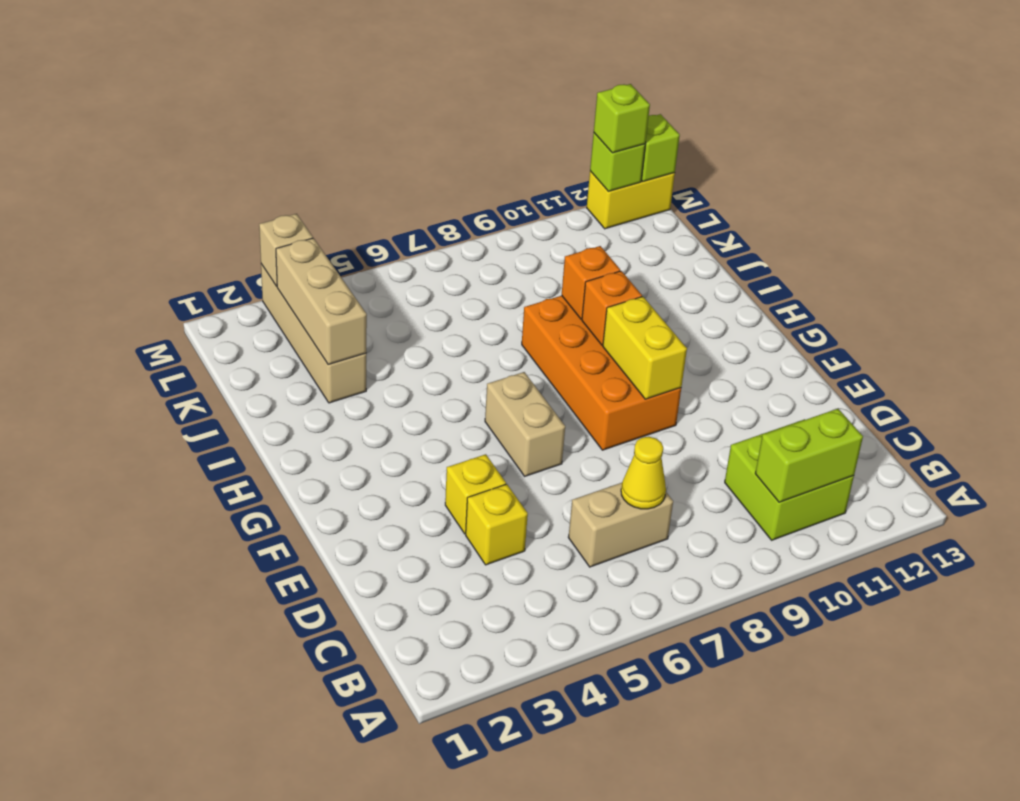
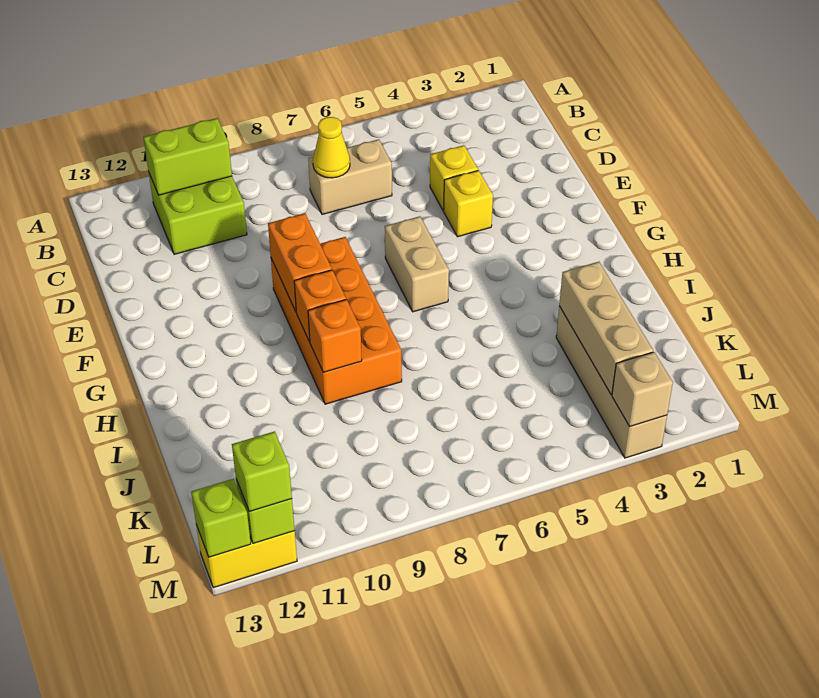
yellow 1x2 brick [603,297,687,399] -> orange 1x2 brick [268,213,332,312]

